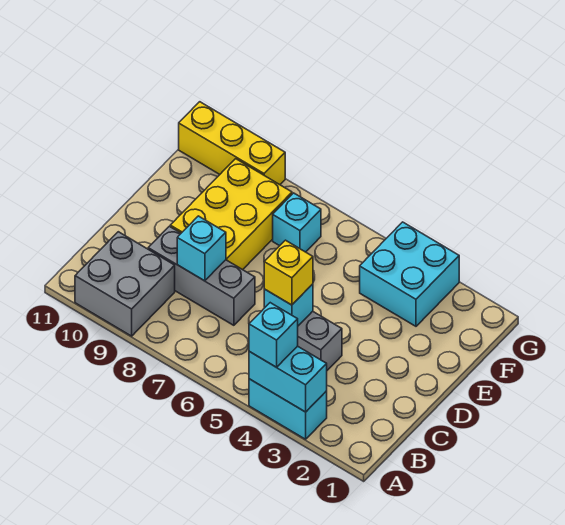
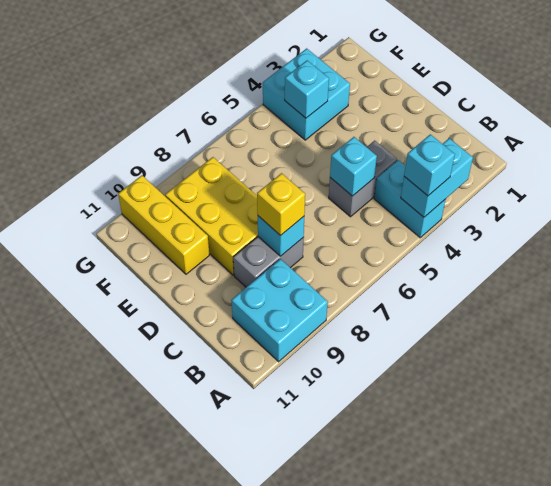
cyan 1x2 brick [249,379,327,439] -> cyan 1x2 brick turned to [374,160,446,238]
grey 2x2 brick [75,232,175,336] -> cyan 2x2 brick [231,259,328,362]
yellow 1x1 brick [264,240,313,305] -> yellow 1x1 brick moved to [257,173,305,236]
grey 1x3 brick [148,226,255,325] -> grey 1x2 brick [233,237,304,287]
cyan 1x1 brick [273,193,321,252] -> cyan 1x1 brick moved to [285,60,329,118]
yellow 1x3 brick [179,102,285,185] -> yellow 1x3 brick turned to [118,175,209,274]

